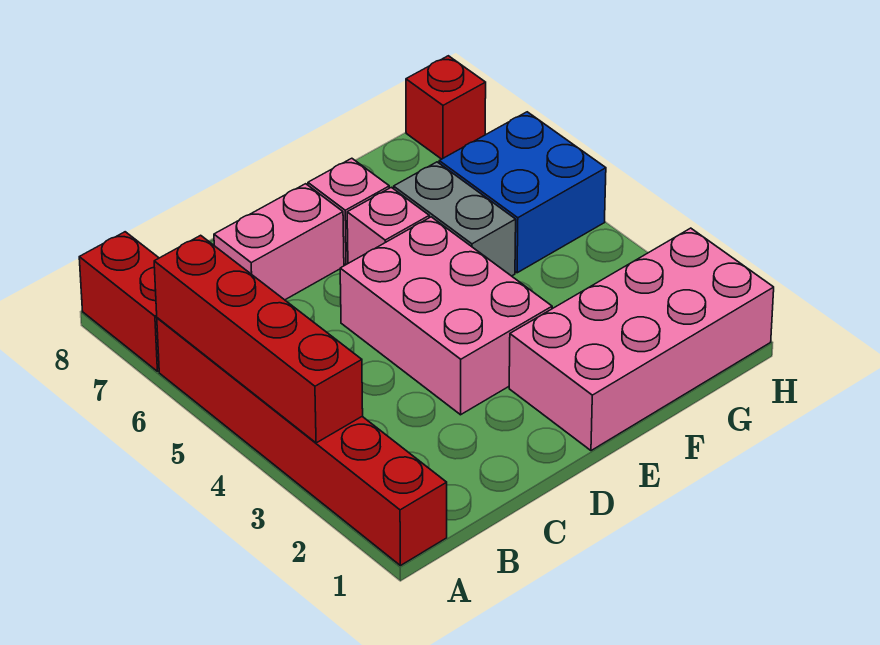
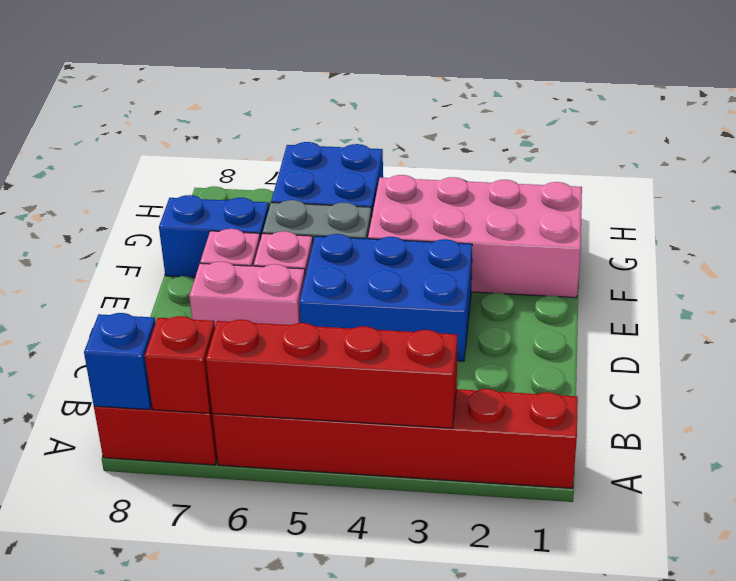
none -> blue 1x1 brick [84,313,155,410]
pink 1x2 brick [214,184,344,300] -> pink 1x2 brick turned to [189,261,305,326]
pink 2x3 brick [340,217,552,415] -> blue 2x3 brick [300,234,472,361]
pink 2x4 brick [509,228,774,451] -> pink 2x4 brick turned to [368,175,582,298]
none -> blue 1x2 brick [159,195,269,277]
red 1x1 brick [406,56,486,159] -> red 1x1 brick moved to [145,316,215,413]

